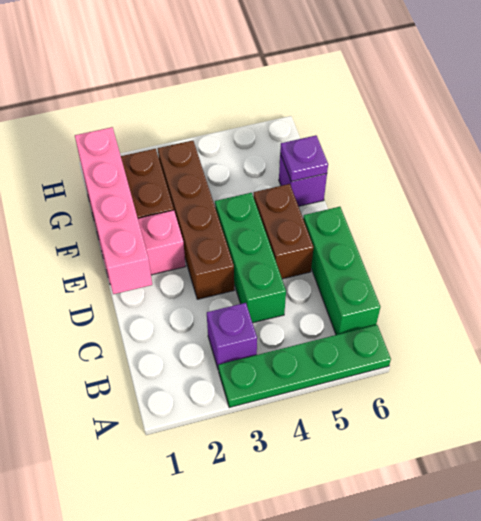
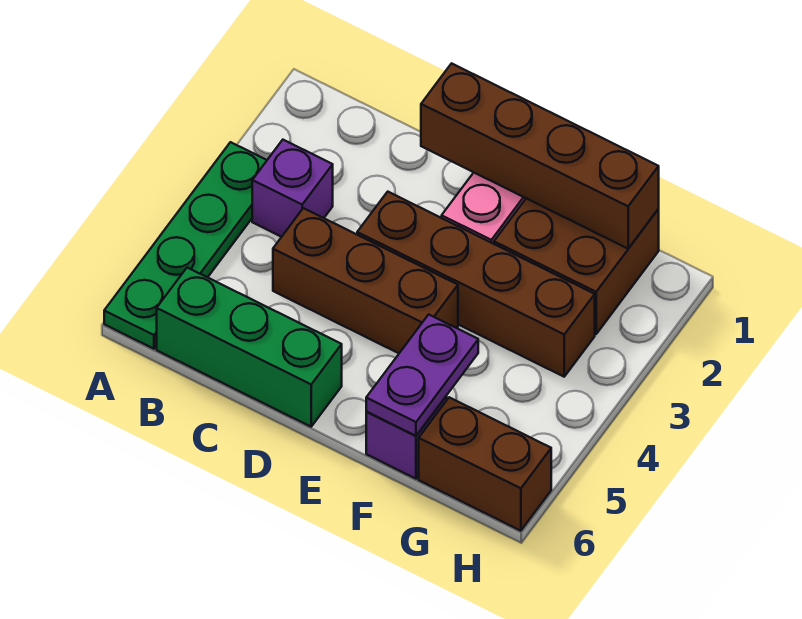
green 1x3 brick [215,193,286,323] -> brown 1x3 brick [273,208,458,353]
pink 1x4 brick [75,127,152,294] -> brown 1x4 brick [421,63,659,249]
brown 1x2 brick [254,184,314,279] -> brown 1x2 brick moved to [419,397,551,531]
purple 1x1 plate [280,135,328,182] -> purple 1x2 plate [366,315,478,436]

